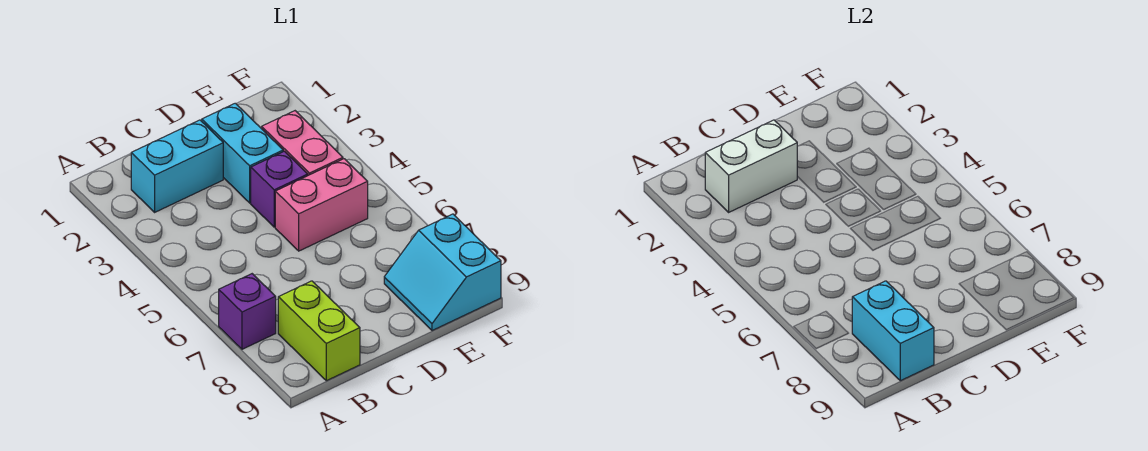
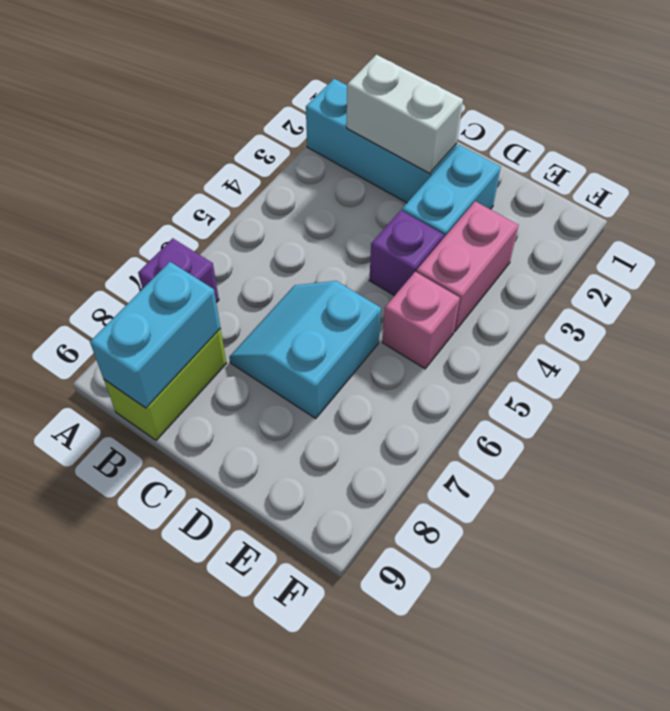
cyan 1x2 brick [131,120,223,212] -> cyan 1x3 brick [306,79,457,203]
pink 1x2 brick [275,159,368,251] -> pink 1x1 brick [382,272,460,369]
cyan 2x2 slope [384,214,501,331] -> cyan 2x2 slope moved to [229,281,381,418]

